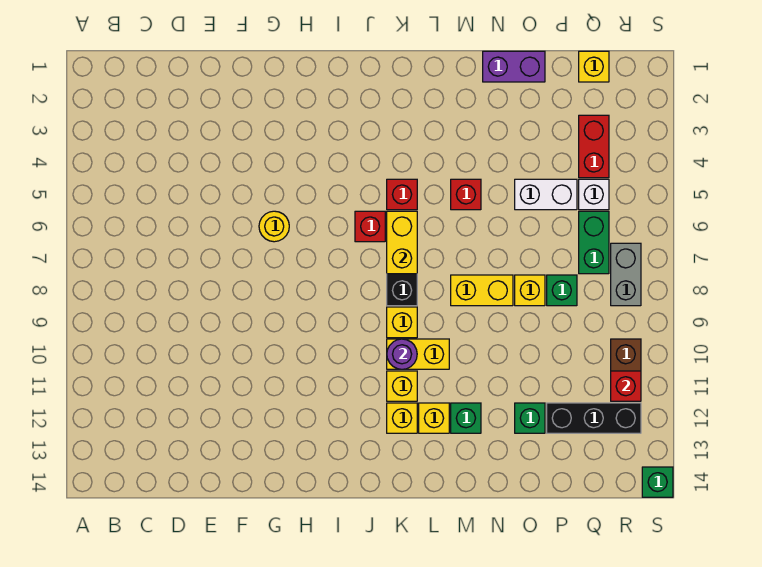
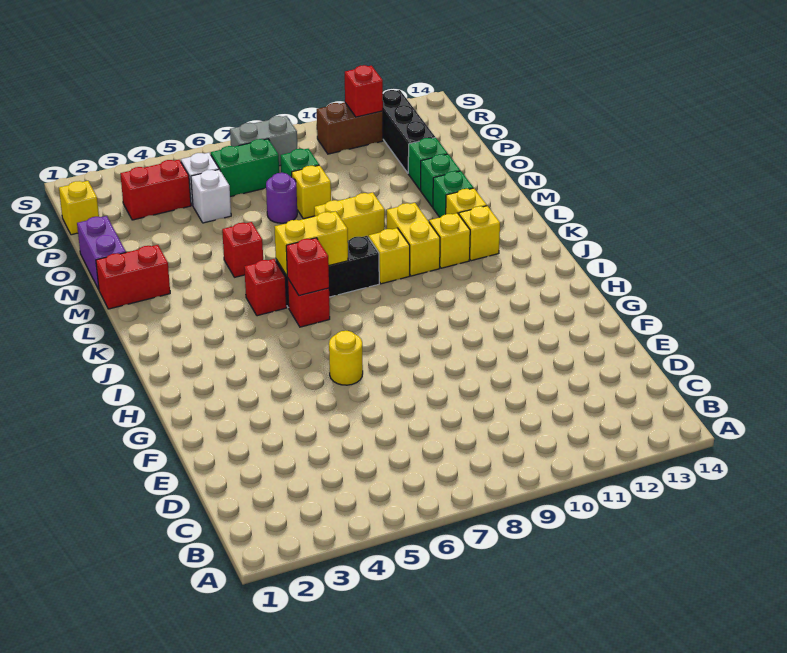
none -> red 1x1 brick [286,238,329,296]
purple 1x1 round brick [387,339,417,369] -> purple 1x1 round brick moved to [266,173,297,223]
none -> red 1x2 brick [96,245,170,309]
yellow 1x2 brick [451,275,513,306] -> yellow 1x2 brick turned to [314,192,385,240]
white 1x2 brick [515,179,577,210] -> white 1x1 brick [191,169,231,223]
green 1x1 brick [642,467,673,497] -> green 1x1 brick moved to [421,154,460,207]

